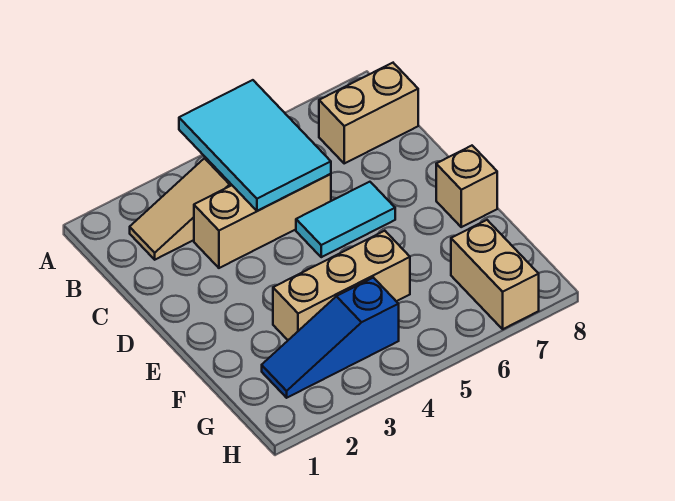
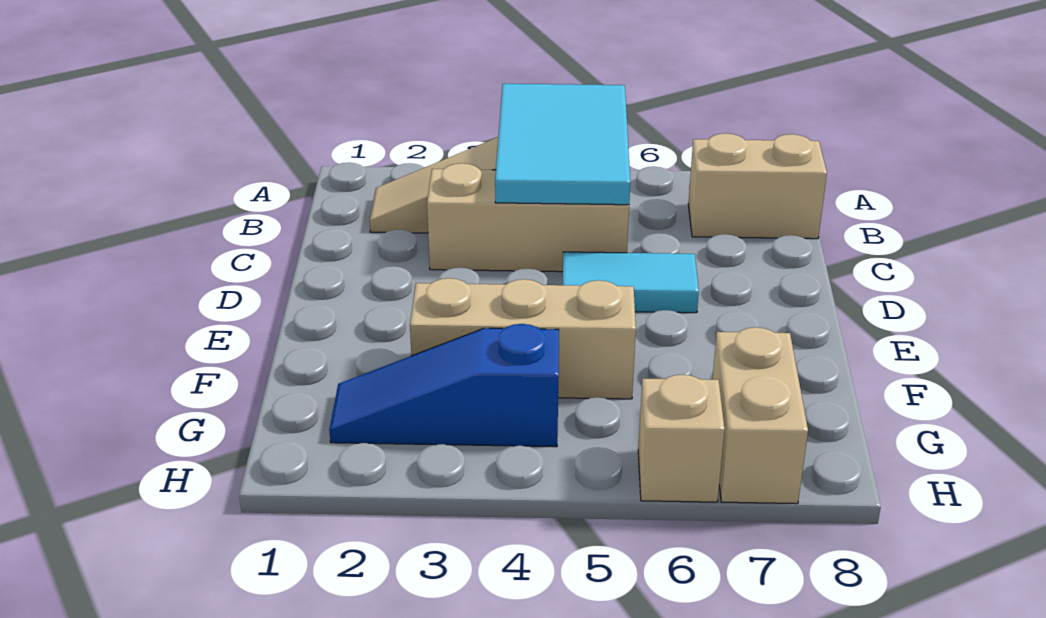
tan 1x1 brick [436,146,497,227] -> tan 1x1 brick moved to [638,375,725,502]

